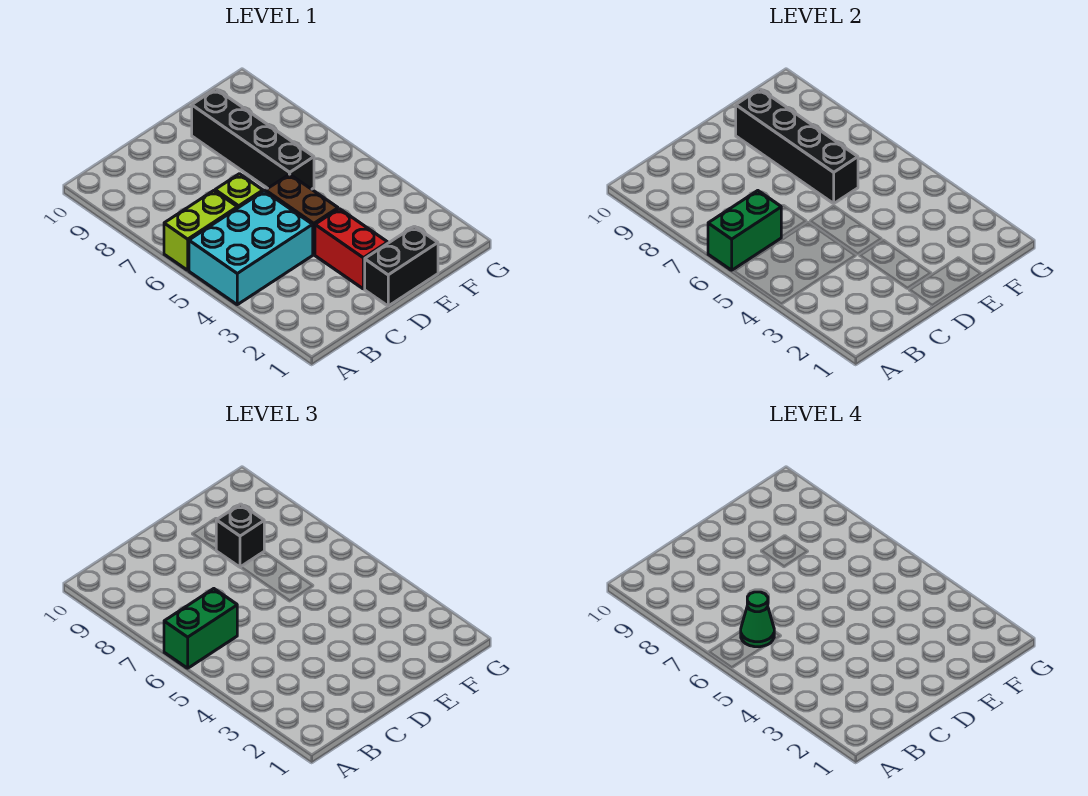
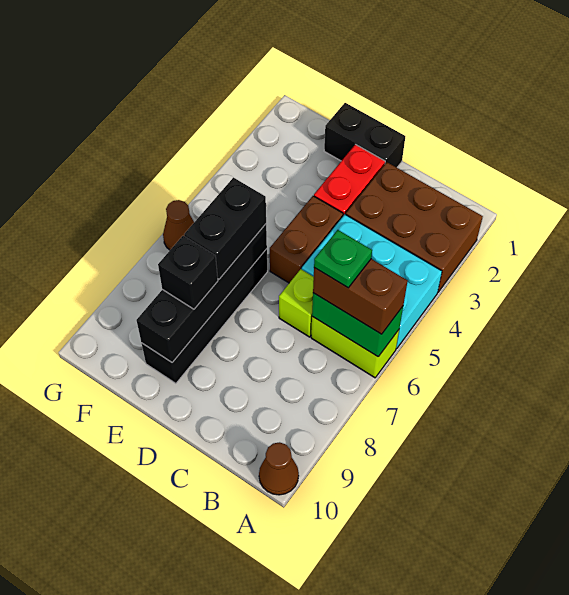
none -> brown 2x3 brick [346,162,483,292]
green 1x2 brick [164,589,237,668] -> brown 1x2 brick [313,259,408,334]
none -> brown 1x1 cone [259,442,299,495]
green 1x1 cone [741,592,774,647] -> green 1x1 plate [314,230,372,288]
none -> black 1x2 brick [184,177,266,279]
none -> brown 1x1 cone [163,200,194,250]

